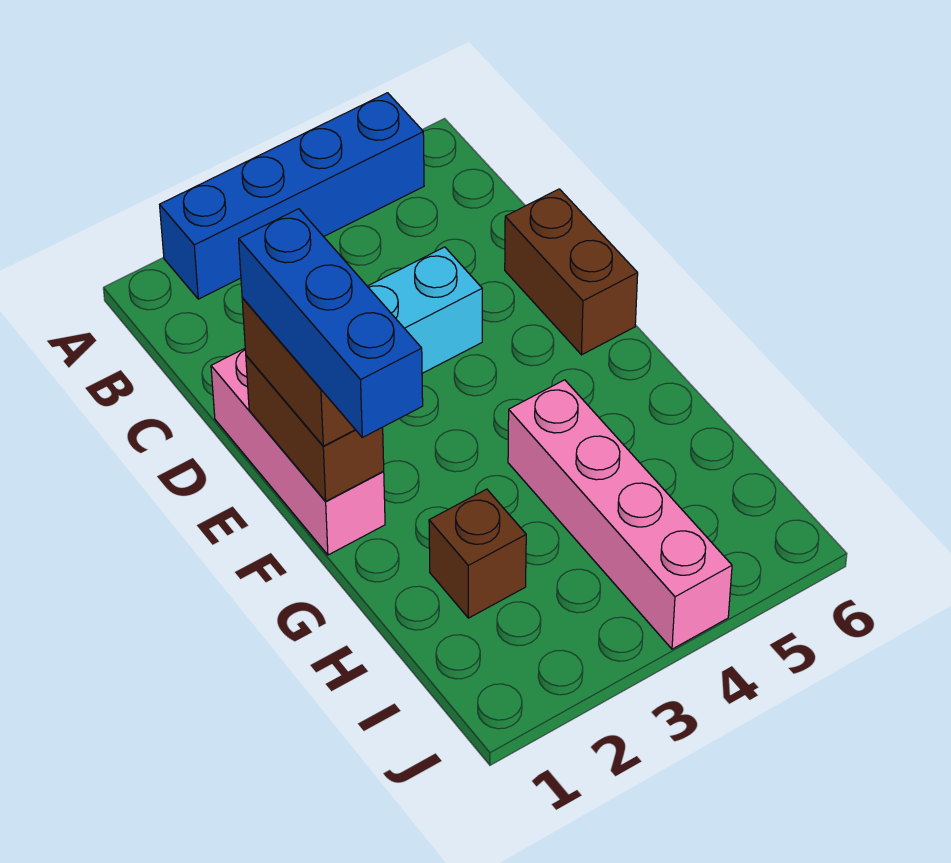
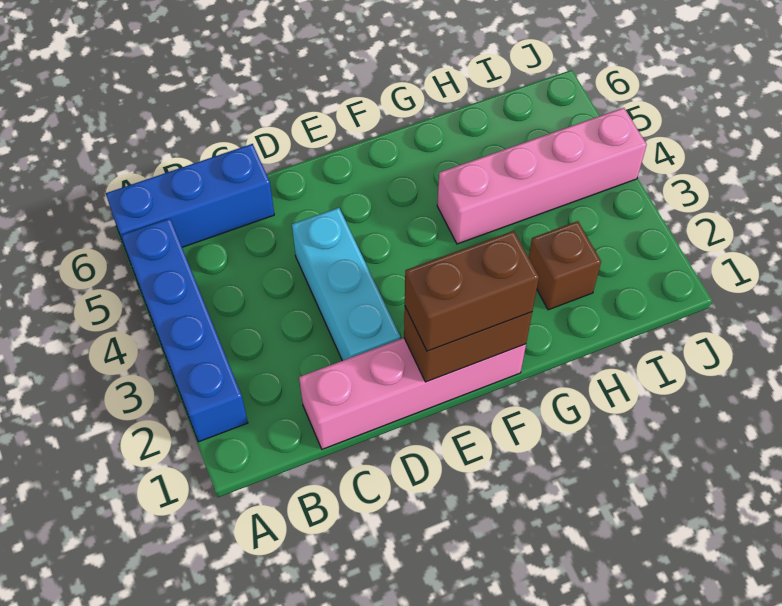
pink 1x3 brick [211,348,385,555] -> pink 1x4 brick [299,338,526,449]
brown 1x2 brick [505,189,638,355] -> none
blue 1x3 brick [239,209,423,438] -> blue 1x3 brick moved to [106,144,274,258]

